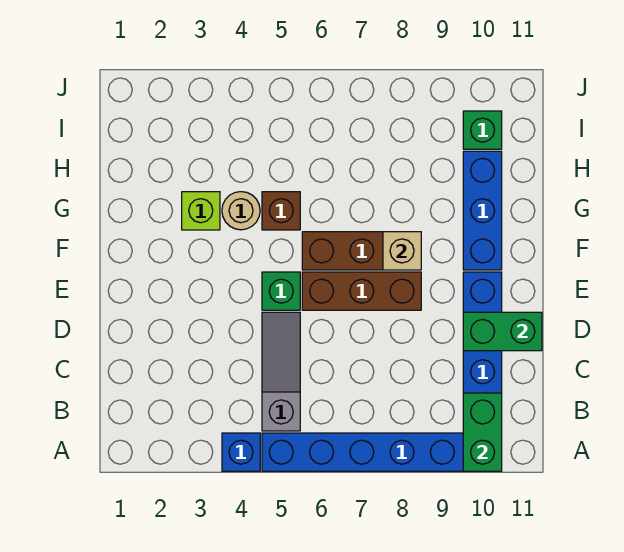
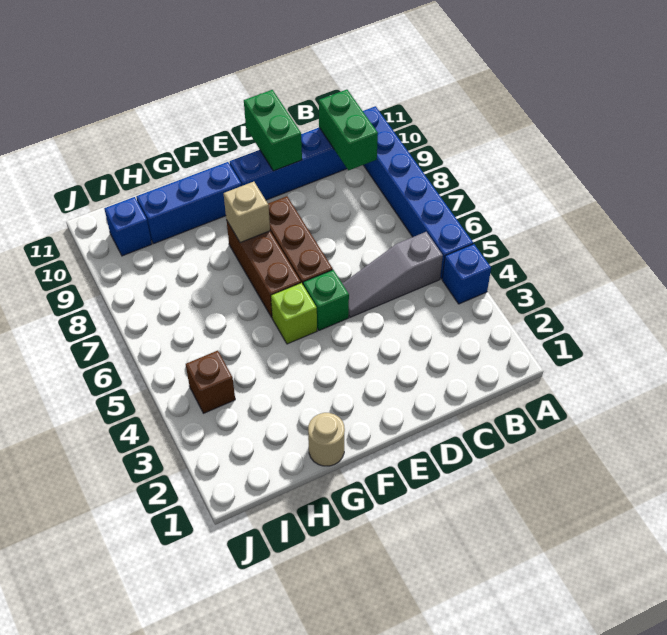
green 1x2 brick [463,393,502,471] -> green 1x2 brick turned to [319,90,378,171]
lime 1x1 brick [182,192,220,230] -> lime 1x1 brick moved to [271,283,317,344]
tan 1x1 round brick [222,192,260,230] -> tan 1x1 round brick moved to [308,413,345,466]
brown 1x1 brick [262,192,300,230] -> brown 1x1 brick moved to [186,351,235,413]
green 1x1 brick [463,111,502,149] -> blue 1x1 brick [104,197,152,256]

